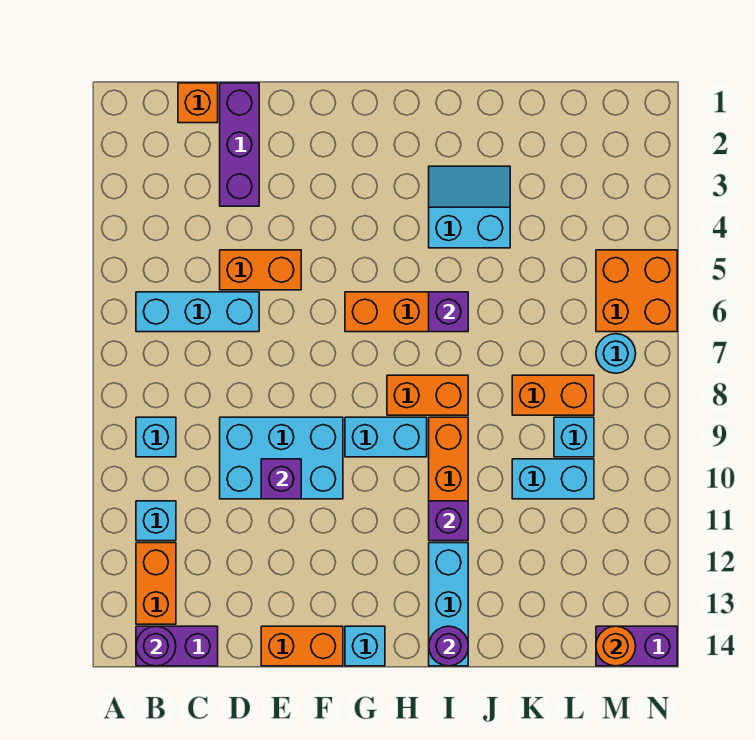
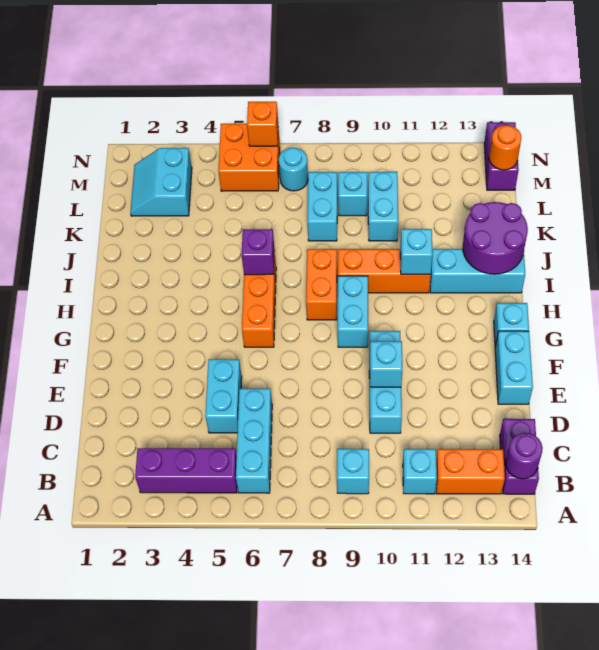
orange 1x1 brick [178,83,218,123] -> orange 1x1 brick moved to [247,102,278,146]
purple 1x3 brick [220,83,259,206] -> purple 1x3 brick moved to [135,448,237,493]
orange 1x2 brick [220,250,301,290] -> cyan 1x2 brick [205,359,242,433]
cyan 2x3 brick [220,417,343,499] -> cyan 1x3 brick [369,331,402,433]
purple 1x1 brick [261,459,301,499] -> cyan 1x1 brick [370,341,402,387]
orange 1x2 brick [261,626,343,666] -> cyan 1x2 brick [495,331,533,404]
cyan 2x2 slope [429,166,510,248] -> cyan 2x2 slope moved to [130,148,192,216]
purple 1x1 brick [429,501,468,541] -> cyan 1x1 brick [400,229,433,274]
purple 1x1 round brick [429,626,468,666] -> purple 2x2 round brick [463,202,528,274]
orange 1x2 brick [512,375,594,415] -> cyan 1x2 brick [308,172,337,241]

